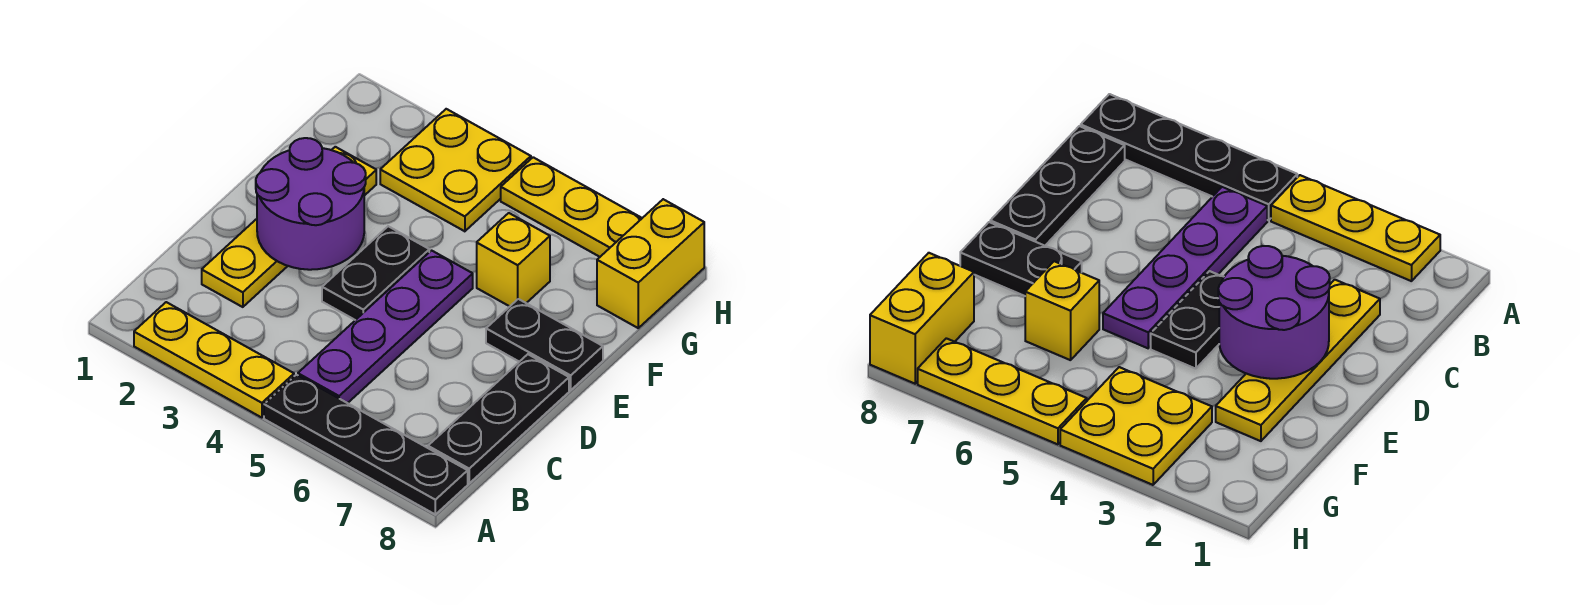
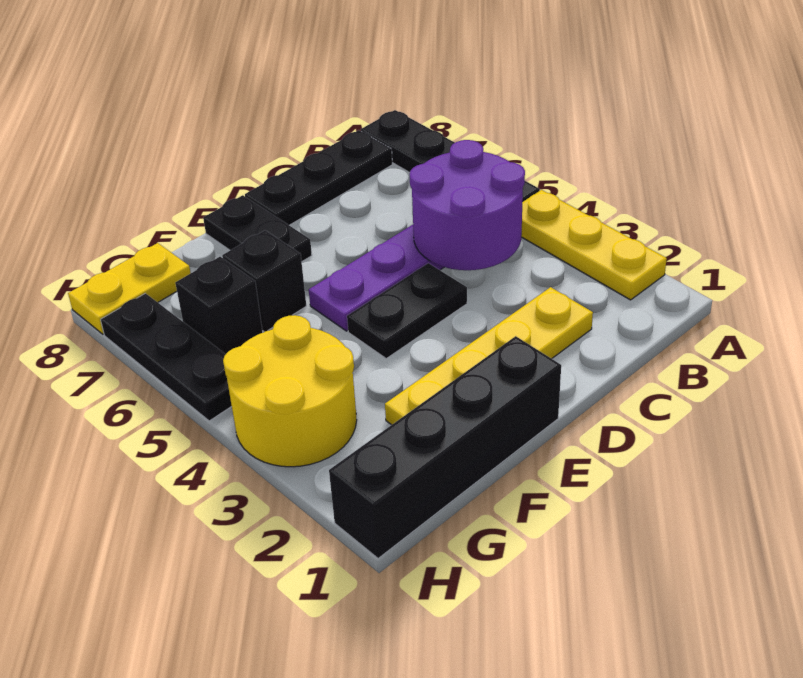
purple 2x2 round brick [256,138,366,270] -> purple 2x2 round brick moved to [410,140,525,270]
none -> black 1x4 brick [329,336,561,559]
yellow 1x1 brick [477,213,550,307] -> black 1x1 brick [222,230,306,332]
yellow 2x2 plate [380,109,531,231] -> yellow 2x2 round brick [223,315,357,467]
none -> black 1x1 brick [175,257,263,354]
yellow 1x2 brick [597,199,704,328] -> yellow 1x2 plate [68,243,191,334]
yellow 1x3 plate [501,157,642,257] -> black 1x3 plate [101,293,232,421]

